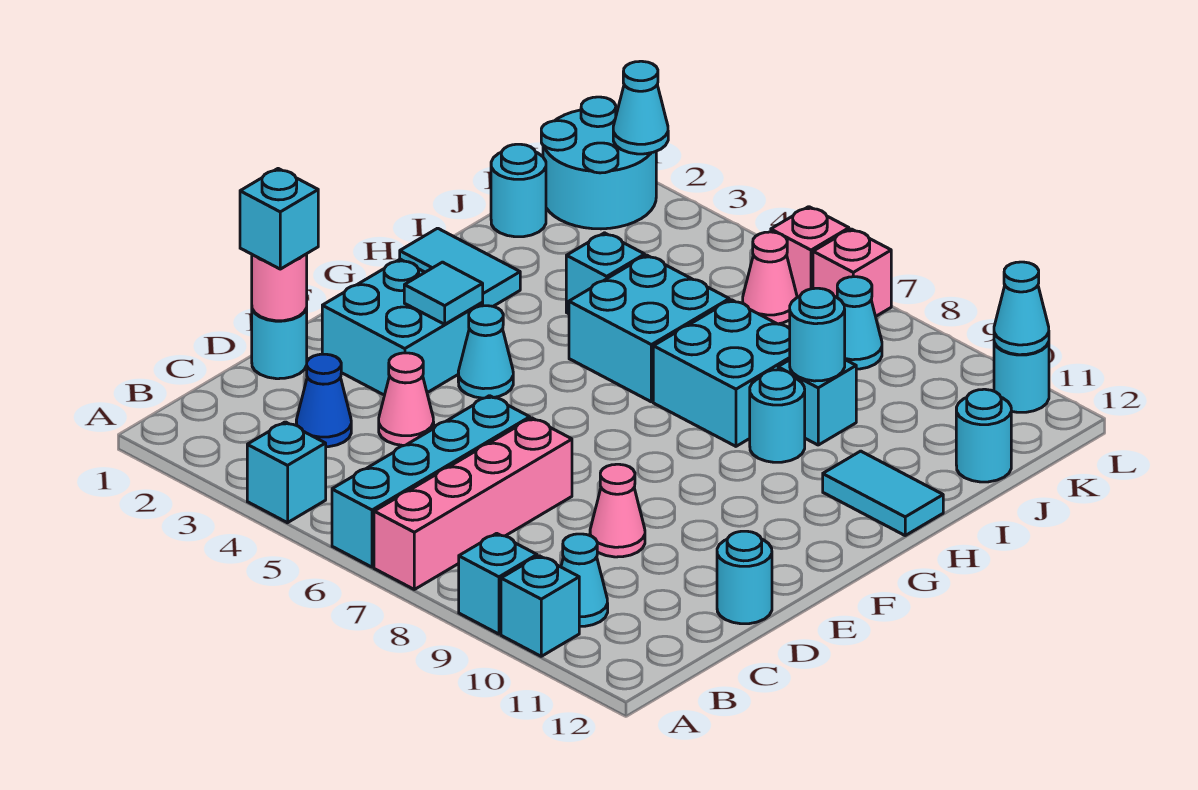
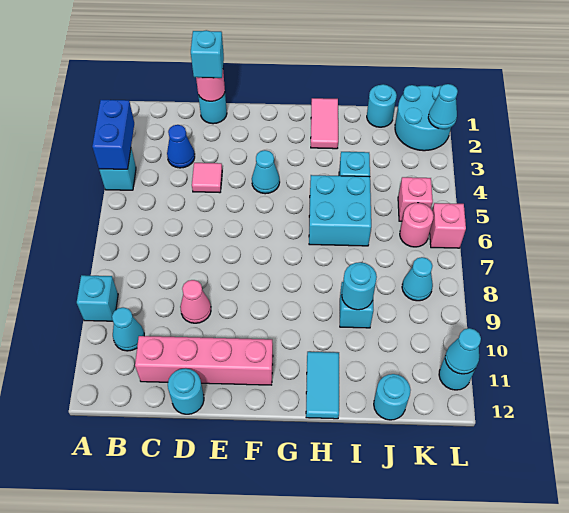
none -> blue 1x2 brick [92,100,134,169]
cyan 1x4 brick [332,396,530,567] -> none
pink 1x4 brick [374,418,572,589] -> pink 1x4 brick moved to [135,336,273,385]
cyan 1x1 brick [501,556,579,656] -> none
pink 1x1 cone [379,353,434,445] -> pink 1x1 tile [192,163,222,193]
cyan 2x2 brick [322,259,483,395] -> none
cyan 1x1 tile [404,262,483,324] -> none
cyan 1x2 tile [400,228,520,306] -> pink 1x2 tile [311,98,338,149]
cyan 2x2 brick [653,300,790,446] -> none
cyan 1x1 round brick [750,370,805,462] -> none
pink 1x1 cone [743,232,797,324] -> pink 1x1 round brick [400,203,434,247]
pink 1x1 brick [813,229,891,316] -> pink 1x1 brick moved to [398,177,433,221]

